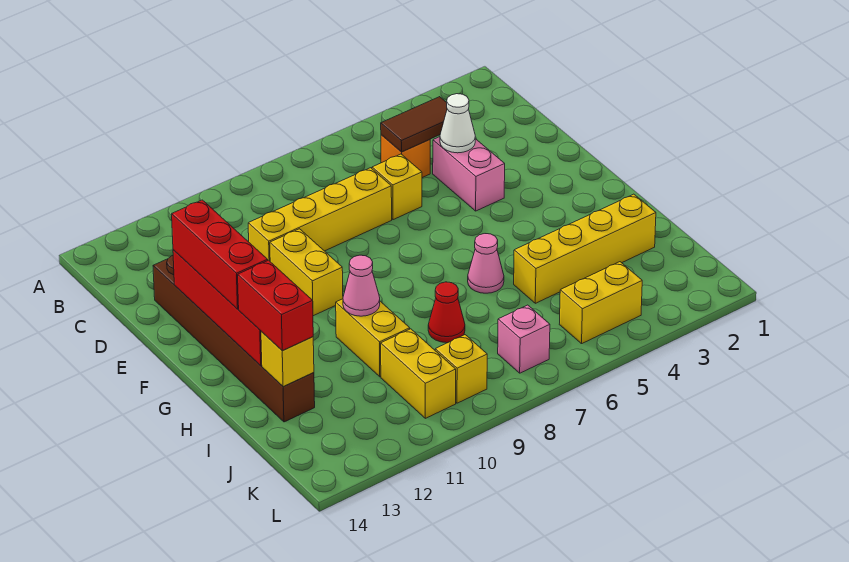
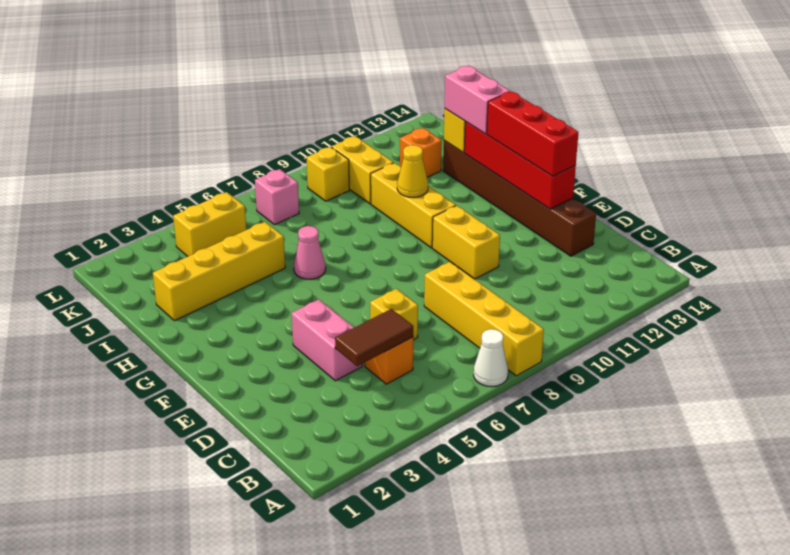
white 1x1 cone [440,94,475,153] -> white 1x1 cone moved to [474,329,508,387]
yellow 1x4 brick [248,168,392,261] -> yellow 1x4 brick turned to [424,262,544,376]
yellow 1x2 brick [336,299,410,377] -> yellow 1x3 brick [371,163,456,248]
pink 1x1 cone [343,255,380,316] -> yellow 1x1 cone [397,145,428,197]
red 1x2 brick [238,260,313,351] -> pink 1x2 brick [445,66,510,134]
red 1x1 cone [428,282,465,343] -> none
none -> orange 1x1 brick [400,128,442,177]

